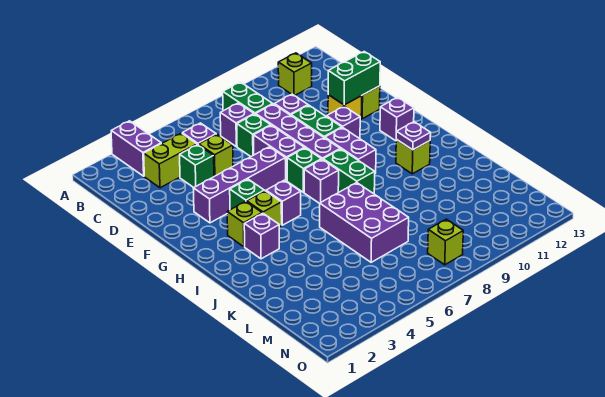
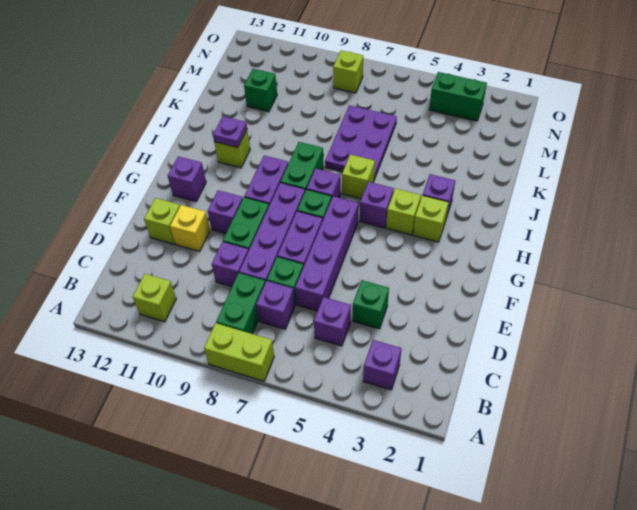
purple 1x2 brick [111,121,161,176] -> purple 1x1 brick [363,340,402,390]
lime 1x2 brick [144,133,197,188] -> lime 1x2 brick moved to [204,323,274,381]
lime 1x1 brick [199,134,233,176] -> lime 1x1 brick moved to [342,155,375,199]
green 1x2 brick [328,52,380,105] -> green 1x2 brick moved to [429,72,487,121]
purple 1x4 brick [193,147,286,223] -> purple 1x4 brick turned to [295,196,358,311]
green 1x1 brick [230,179,264,210] -> green 1x1 brick moved to [244,69,277,112]
purple 2x3 brick [320,183,409,262] -> purple 2x3 plate [325,105,397,179]

